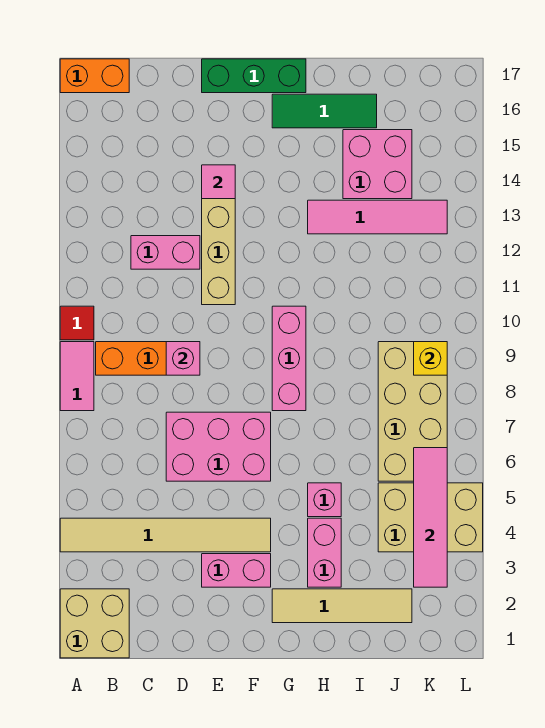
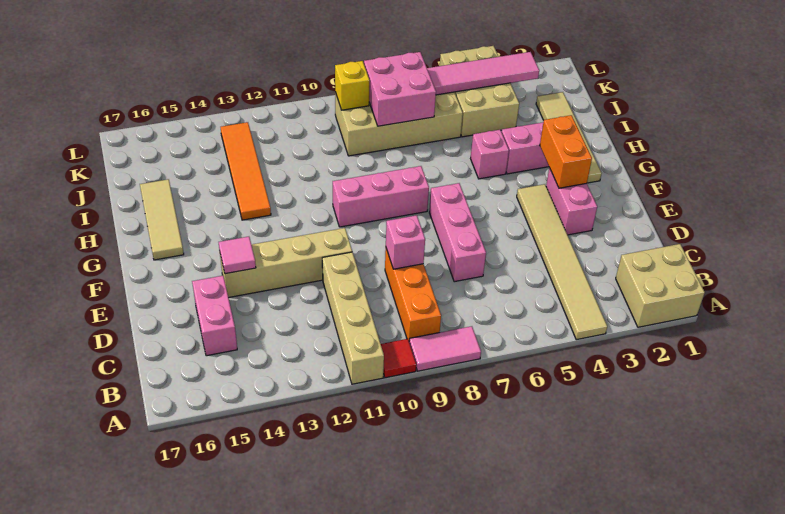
none -> tan 1x4 brick [322,252,384,384]
orange 1x2 brick [60,59,129,93] -> orange 1x2 brick moved to [540,115,592,188]
pink 1x2 brick [131,236,200,269] -> pink 1x2 brick moved to [192,276,237,356]
pink 2x3 brick [166,412,271,481] -> pink 1x3 brick [429,183,486,282]
green 1x3 brick [202,59,306,93] -> none
green 1x3 tile [272,94,377,128] -> tan 1x3 tile [140,179,184,260]
pink 1x4 tile [308,200,447,234] -> orange 1x4 tile [221,122,271,220]
pink 2x2 brick [343,130,412,199] -> pink 2x2 brick moved to [364,52,436,126]

